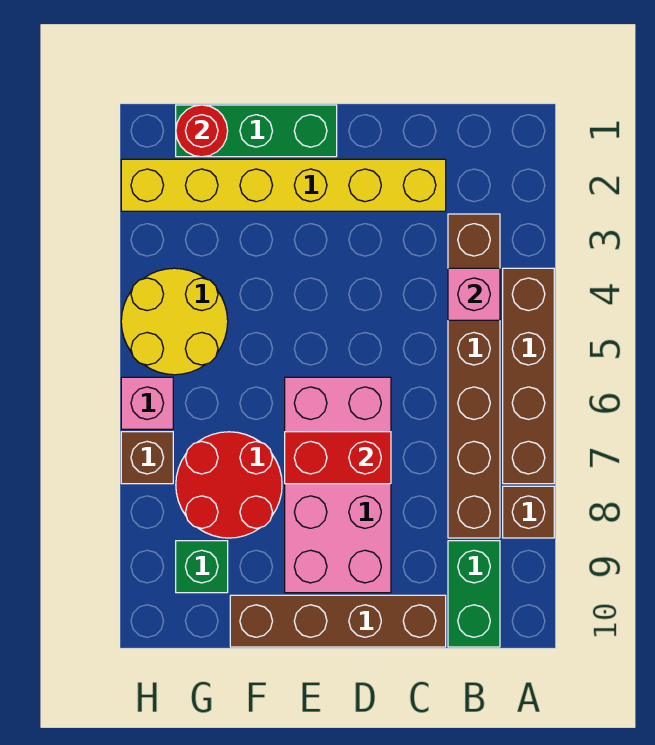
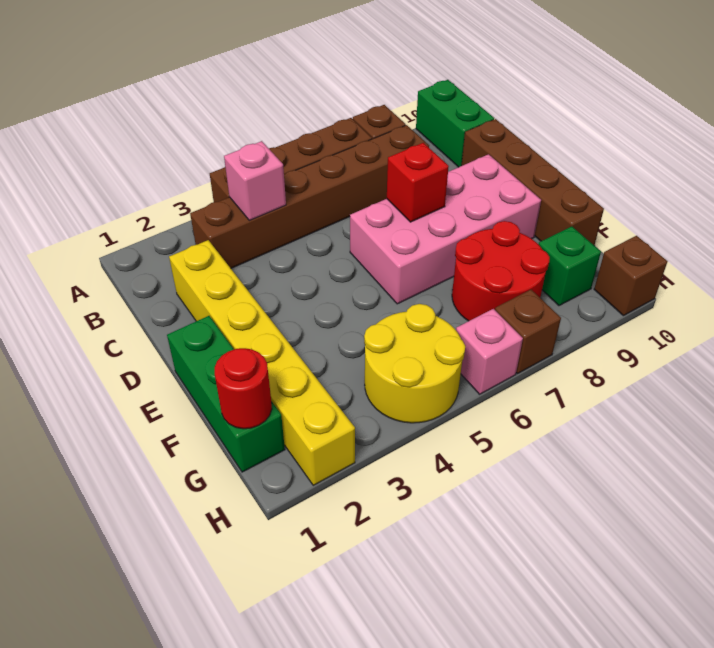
green 1x2 brick [448,541,500,647] -> green 1x2 brick turned to [416,80,494,167]
red 1x2 brick [285,432,391,484] -> red 1x1 brick [387,143,449,222]
none -> brown 1x1 brick [594,236,667,316]

